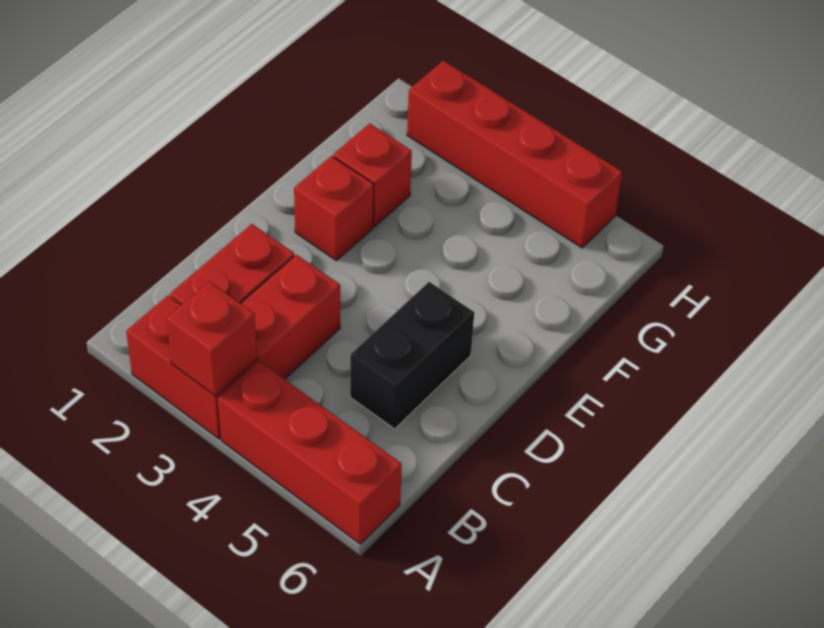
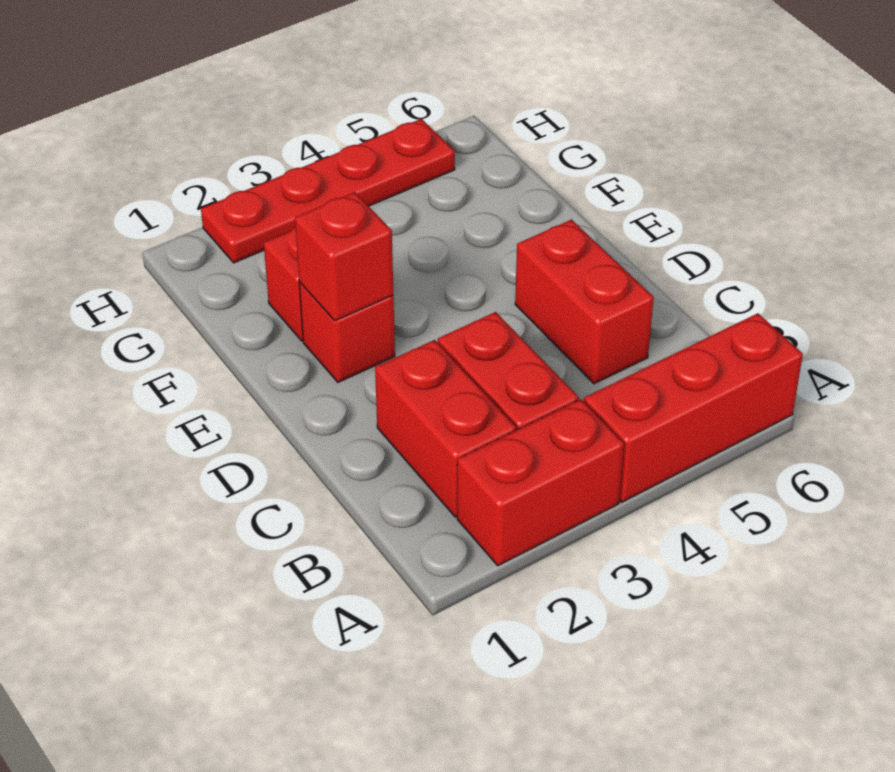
red 1x1 brick [167,282,257,396] -> red 1x1 brick moved to [295,192,393,321]
black 1x2 brick [350,282,474,429] -> red 1x2 brick [515,220,654,384]
red 1x4 brick [407,60,622,248] -> red 1x4 plate [201,119,455,263]

